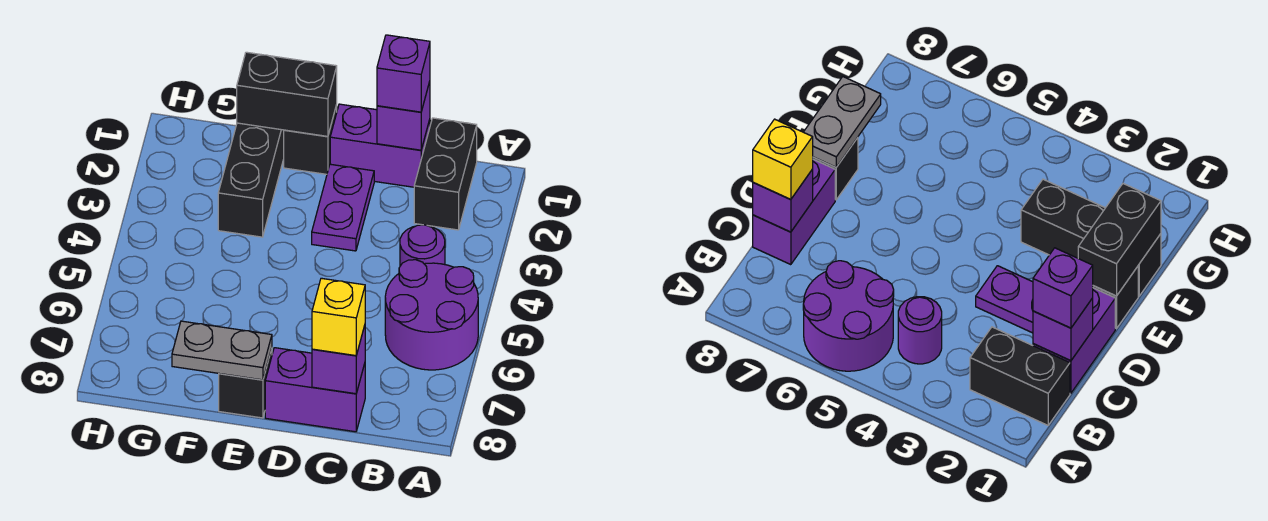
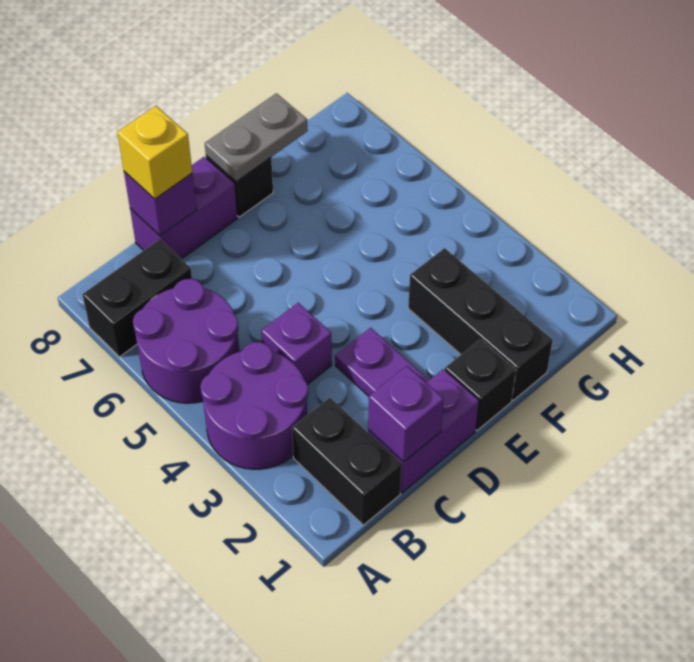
purple 1x1 round brick [400,225,445,266] -> purple 2x2 round brick [200,342,308,469]
purple 1x1 brick [377,35,430,112] -> purple 1x1 brick moved to [261,303,332,385]
black 1x2 brick [237,52,337,136] -> black 1x2 brick moved to [83,239,192,357]

